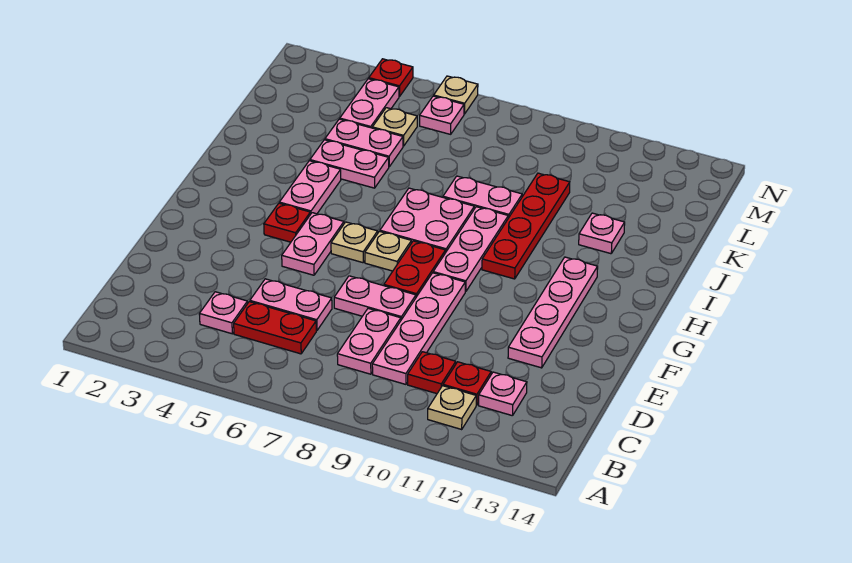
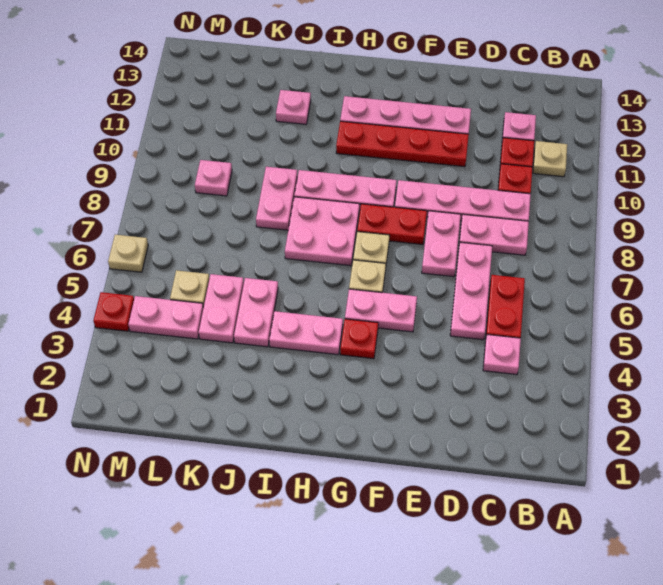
pink 1x2 plate [250,279,332,331] -> pink 1x3 plate [450,242,492,340]
red 1x4 plate [482,173,570,279] -> red 1x4 plate moved to [336,121,469,167]
pink 1x1 plate [420,96,464,134] -> pink 1x1 plate moved to [195,160,232,196]

